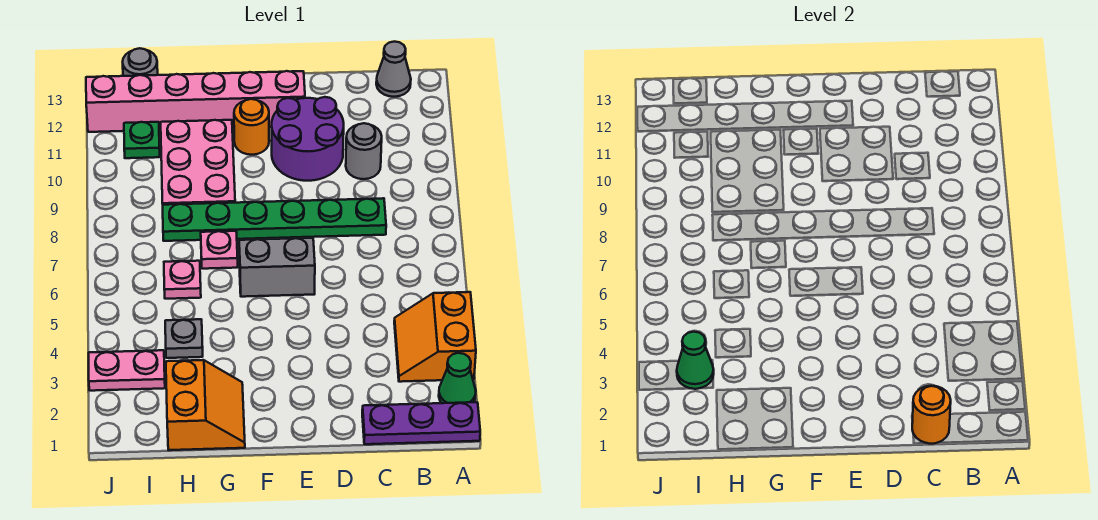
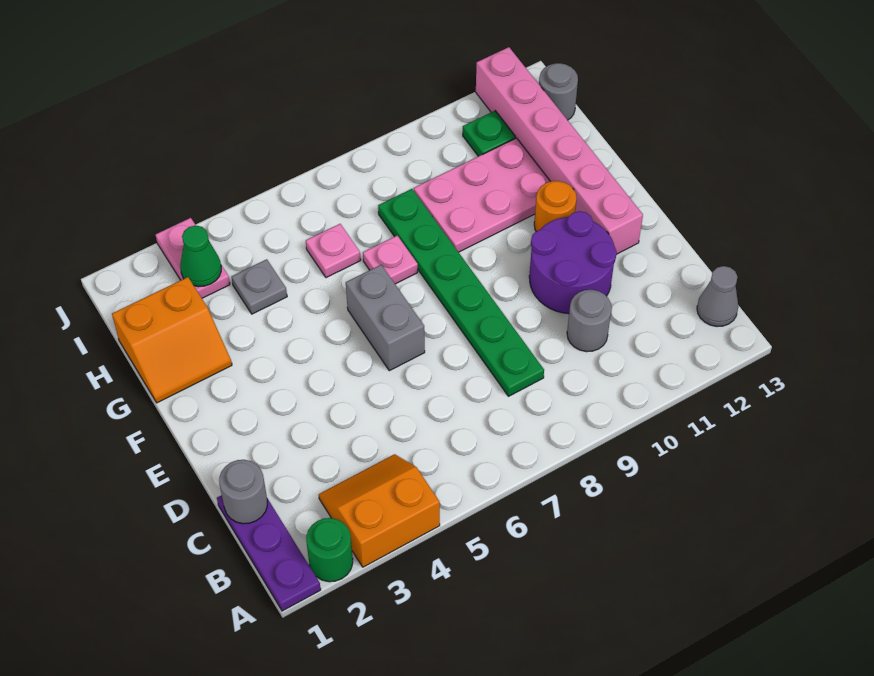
green 1x1 cone [439,353,476,403] -> green 1x1 round brick [306,518,353,582]
orange 1x1 round brick [912,386,951,444] -> grey 1x1 round brick [219,460,267,524]

